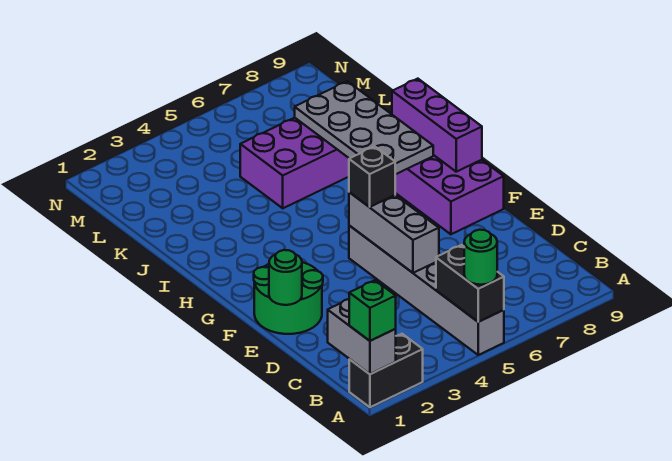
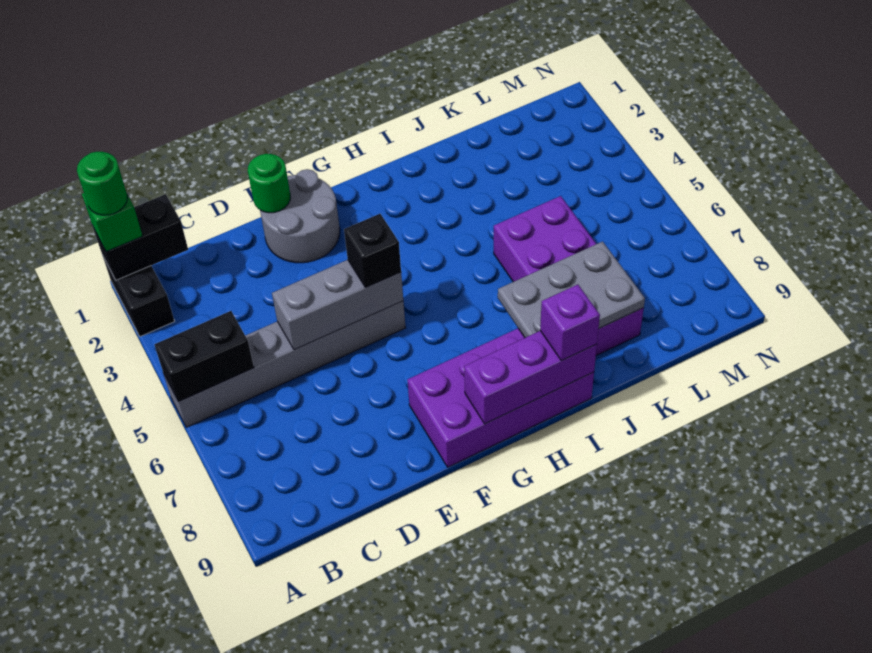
grey 1x2 brick [328,299,396,374] -> black 1x2 brick [93,194,188,280]
green 1x1 round brick [464,230,497,285] -> green 1x1 round brick moved to [77,152,128,215]
green 2x2 round brick [254,262,323,334] -> grey 2x2 round brick [260,169,340,263]
grey 2x4 plate [295,81,433,174] -> grey 2x3 plate [498,242,645,338]
none -> purple 1x1 brick [540,285,600,361]

